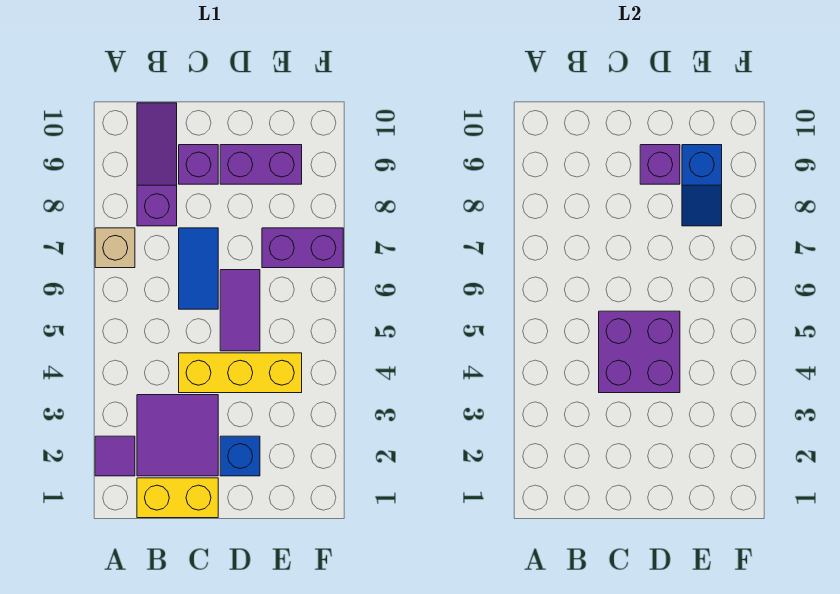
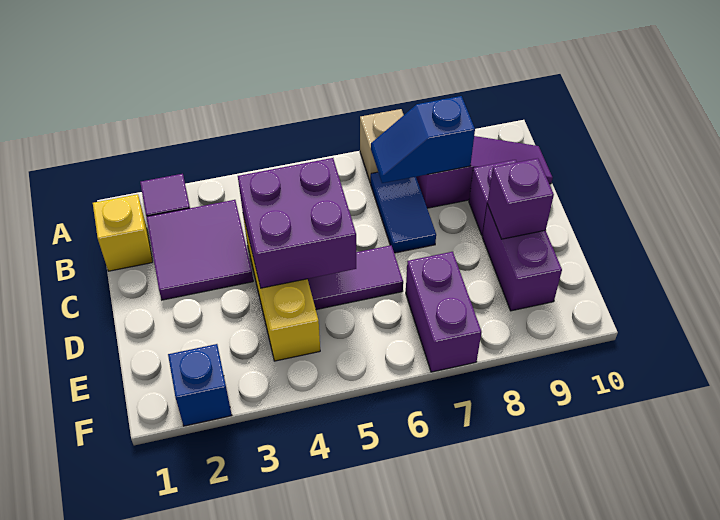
yellow 1x2 brick [137,478,218,518] -> yellow 1x1 brick [93,194,153,271]
blue 1x2 tile [179,228,218,309] -> blue 1x2 tile turned to [371,172,436,253]
blue 1x1 brick [220,436,260,476] -> blue 1x1 brick moved to [168,344,232,426]
blue 1x2 slope [682,145,722,226] -> blue 1x2 slope moved to [371,96,475,183]

